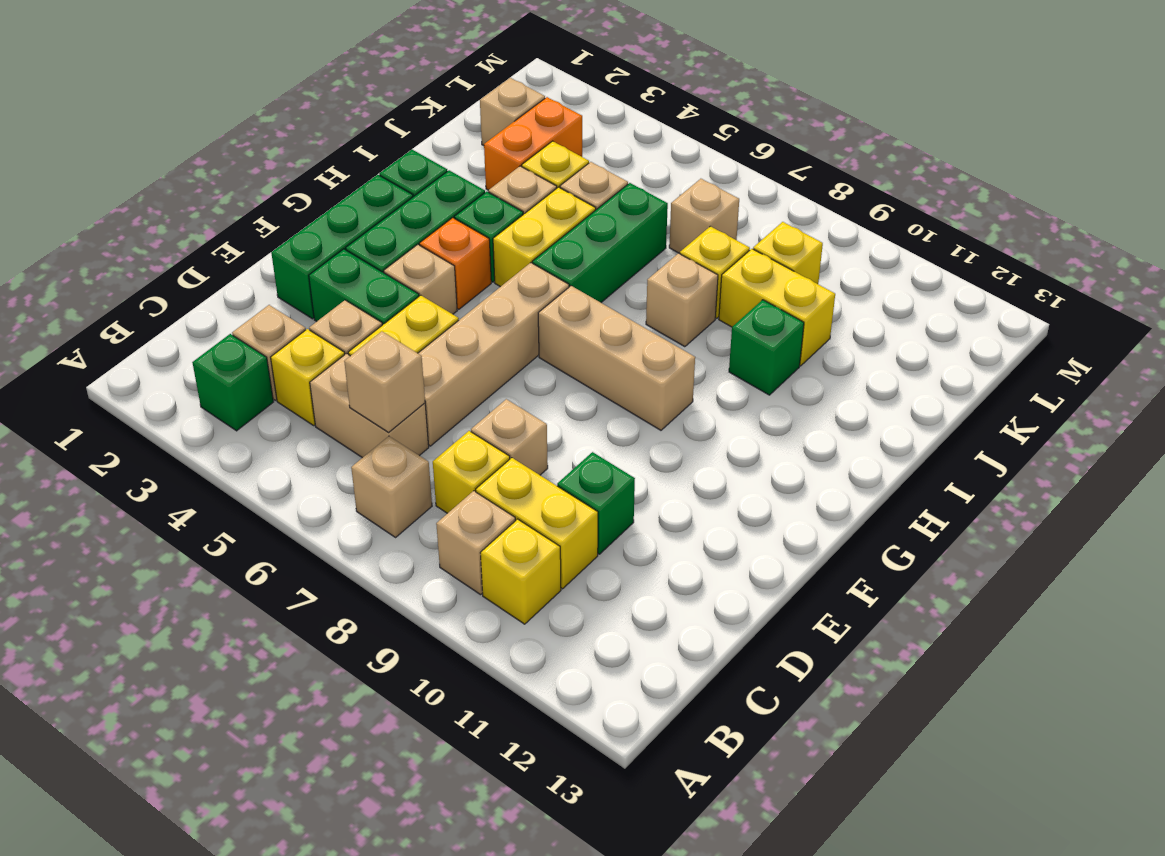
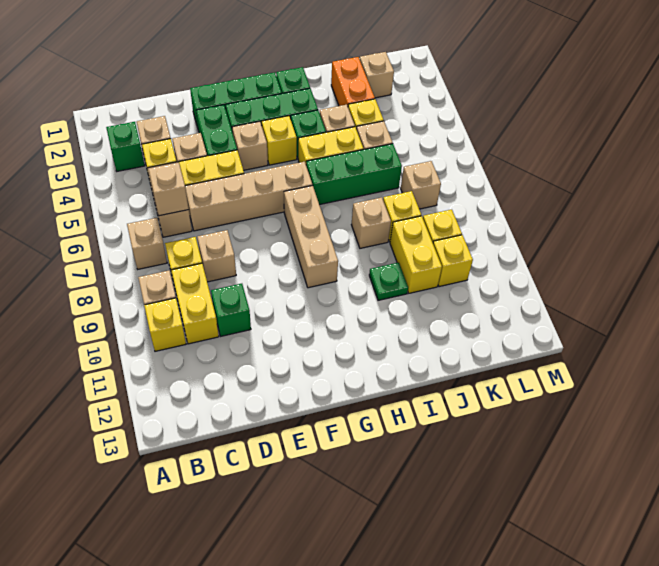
orange 1x1 brick [419,218,491,309] -> yellow 1x1 brick [262,116,297,165]
green 1x1 brick [729,300,804,395] -> green 1x1 plate [369,263,408,300]
orange 1x2 brick [484,97,582,190] -> orange 1x2 brick turned to [331,57,375,106]
none -> yellow 1x1 brick [433,235,473,287]

